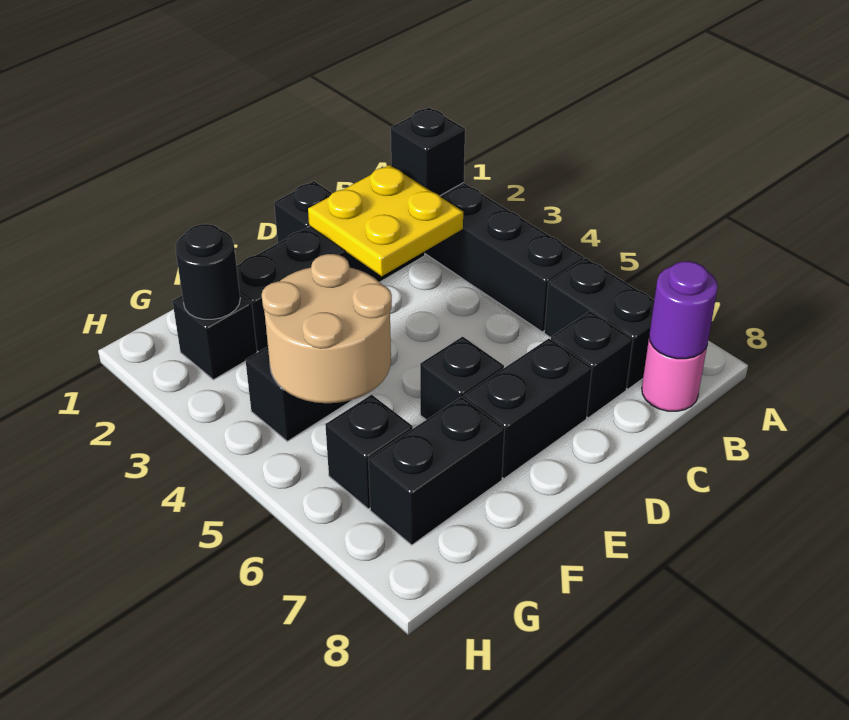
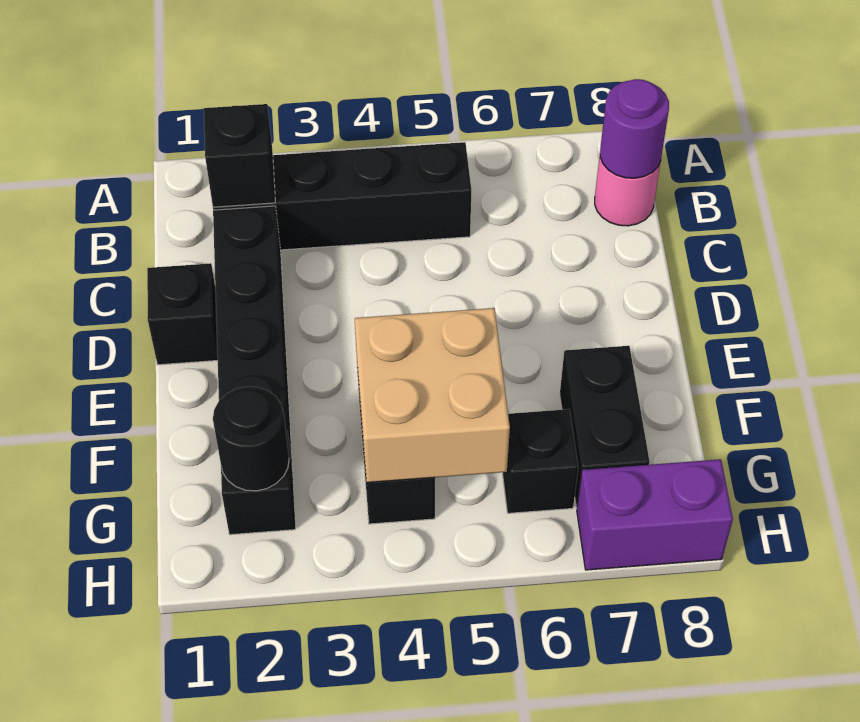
black 1x2 brick [544,258,654,389] -> none
yellow 2x2 plate [308,165,463,276] -> none
black 1x1 brick [551,311,633,418] -> none
black 1x2 brick [464,339,592,479] -> none
black 1x1 brick [420,337,504,420] -> none
tan 2x2 round brick [262,254,392,403] -> tan 2x2 brick [355,308,510,482]
none -> purple 1x2 brick [577,459,733,570]

